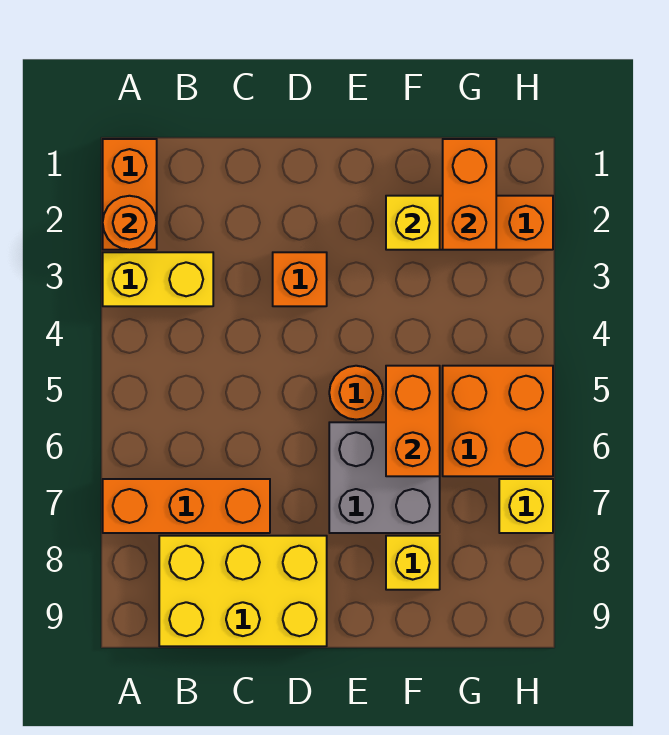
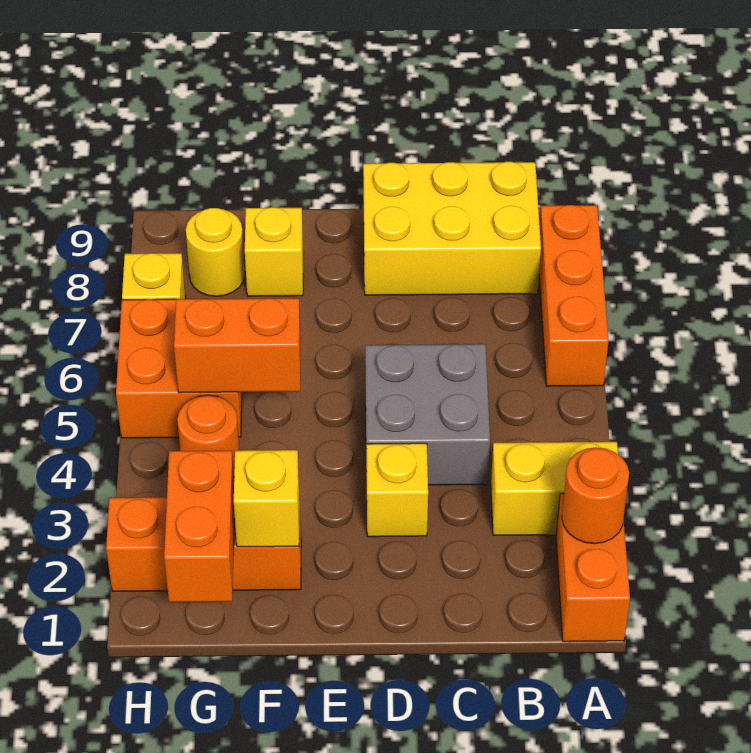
orange 1x3 brick [103,479,270,533] -> orange 1x3 brick turned to [539,205,609,386]
orange 1x1 brick [273,252,327,306] -> yellow 1x1 brick [366,443,428,537]
orange 1x1 round brick [329,366,383,420] -> orange 1x1 round brick moved to [177,395,239,474]
grey 2x2 brick [329,422,440,533] -> grey 2x2 brick moved to [365,344,490,485]
orange 1x2 brick [386,366,440,476] -> orange 1x2 brick turned to [174,298,301,393]
none -> yellow 1x1 round brick [186,208,245,296]

